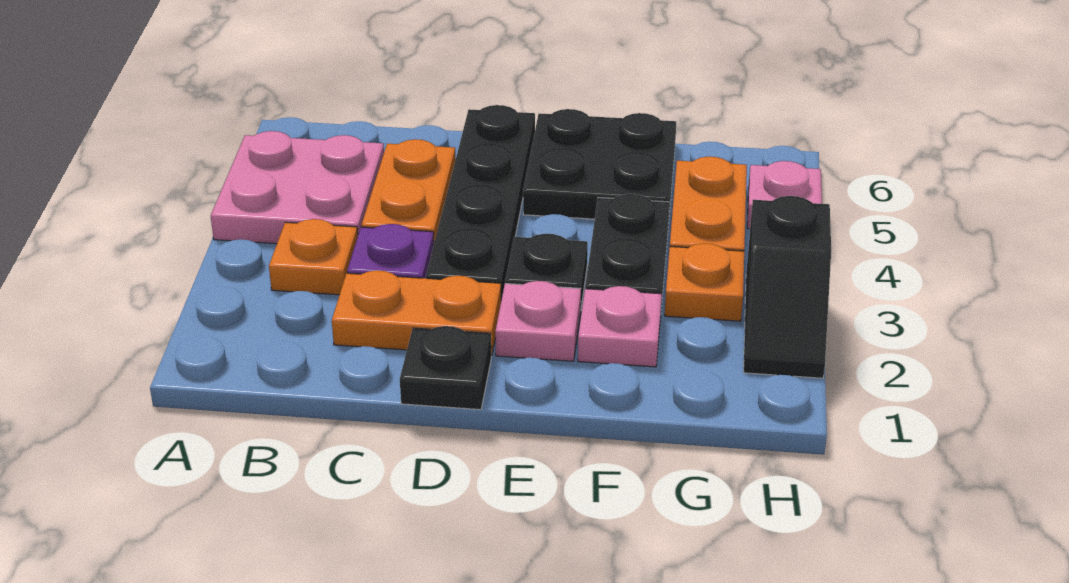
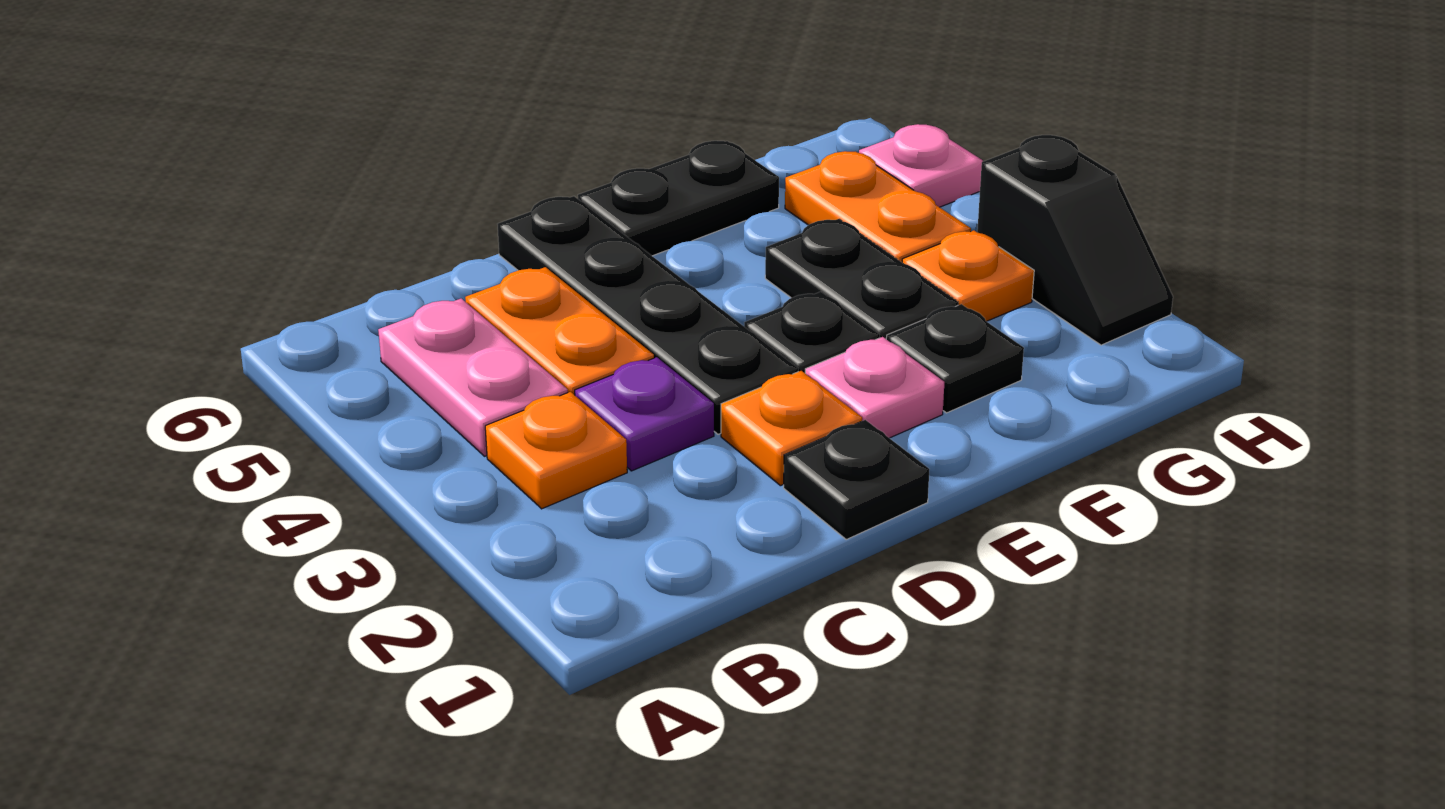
pink 2x2 plate [211,131,384,244] -> pink 1x2 plate [378,299,568,456]
orange 1x2 plate [332,270,501,356] -> orange 1x1 plate [721,371,862,486]
black 2x2 plate [523,109,676,219] -> black 1x2 plate [578,141,779,256]
pink 1x1 plate [578,286,662,367] -> black 1x1 plate [886,304,1024,413]

